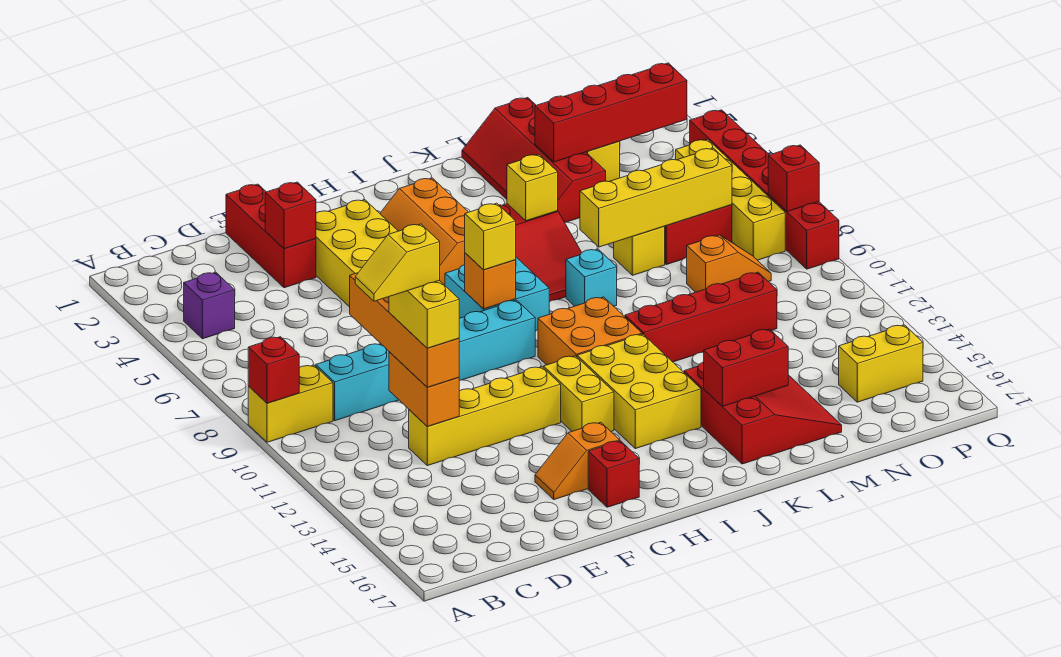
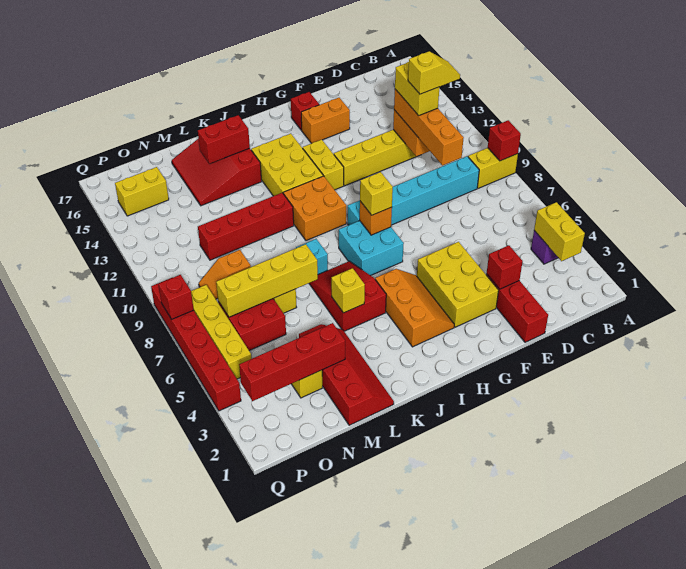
none -> yellow 1x2 brick [534,202,585,261]
orange 1x2 slope [535,422,620,500] -> orange 1x2 brick [301,98,350,143]

